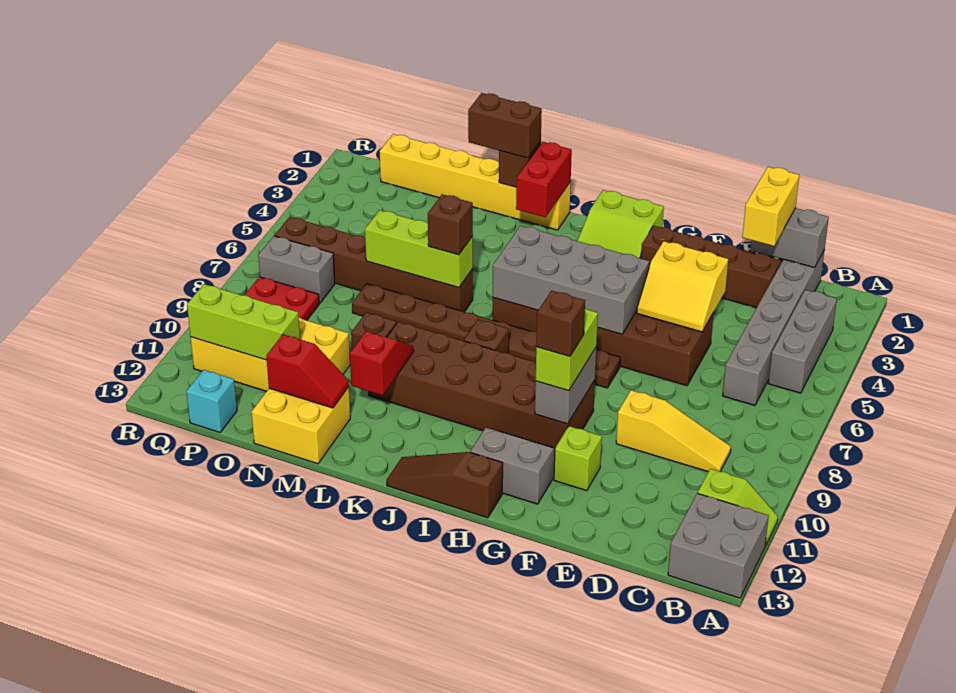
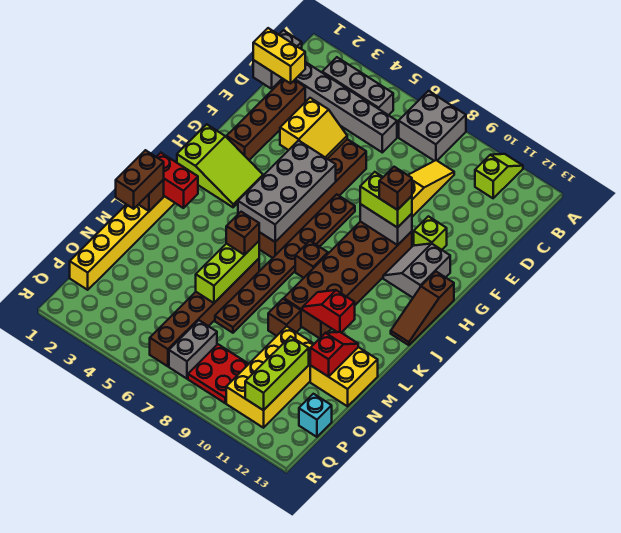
grey 2x2 brick [668,493,769,598] -> grey 2x2 brick moved to [399,91,466,161]

